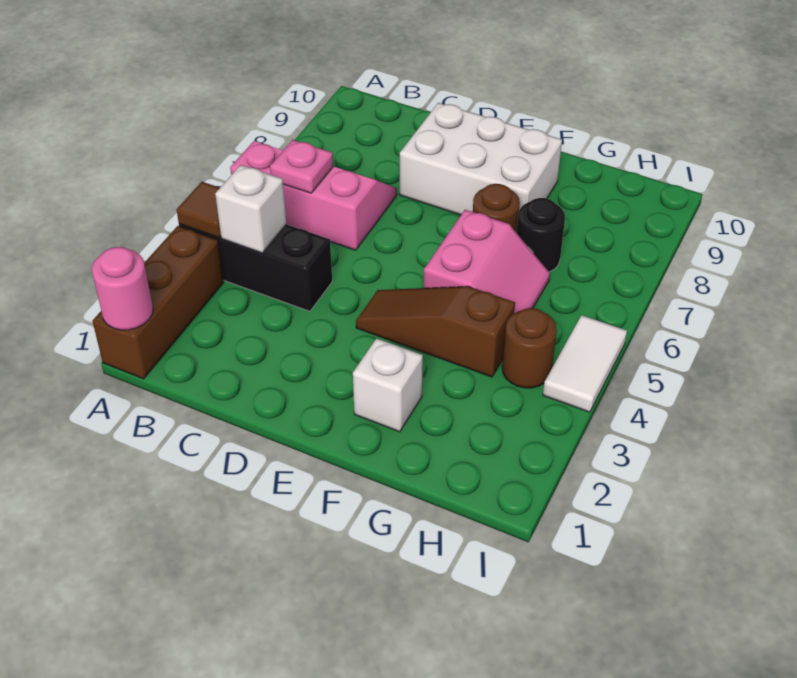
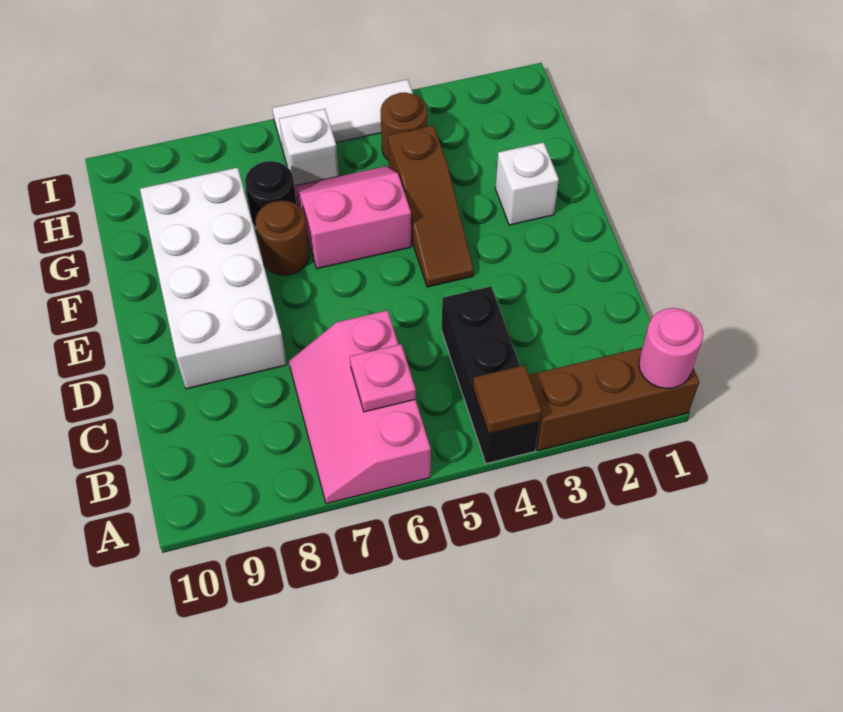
white 1x1 brick [215,165,286,253] -> white 1x1 brick moved to [279,109,339,186]
white 2x3 brick [400,103,562,215] -> white 2x4 brick [140,167,287,389]
white 1x2 tile [543,315,627,412] -> white 1x3 tile [272,79,413,152]

